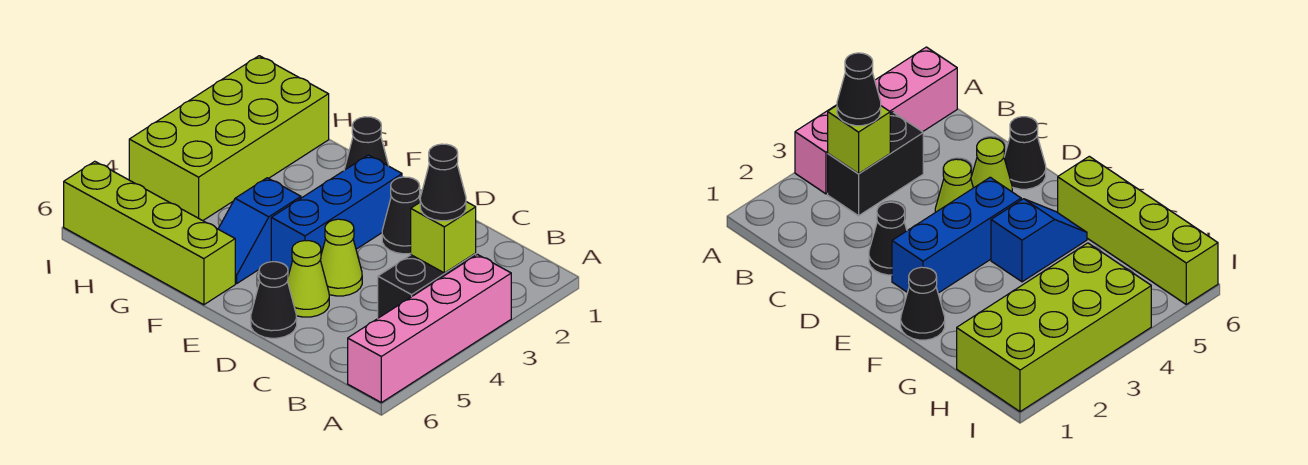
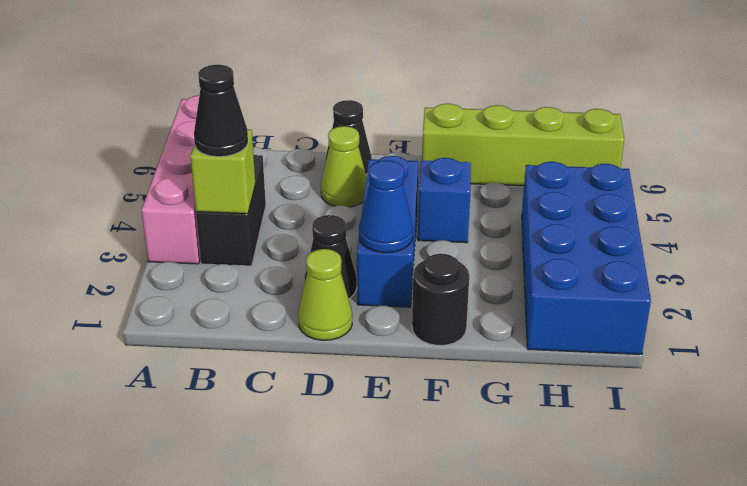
lime 1x1 cone [320,219,362,296] -> lime 1x1 cone moved to [298,249,352,340]
none -> blue 1x1 cone [359,160,413,253]
black 1x1 cone [344,117,389,170] -> black 1x1 round brick [412,254,469,346]
lime 2x4 brick [129,56,329,221] -> blue 2x4 brick [522,162,651,355]

